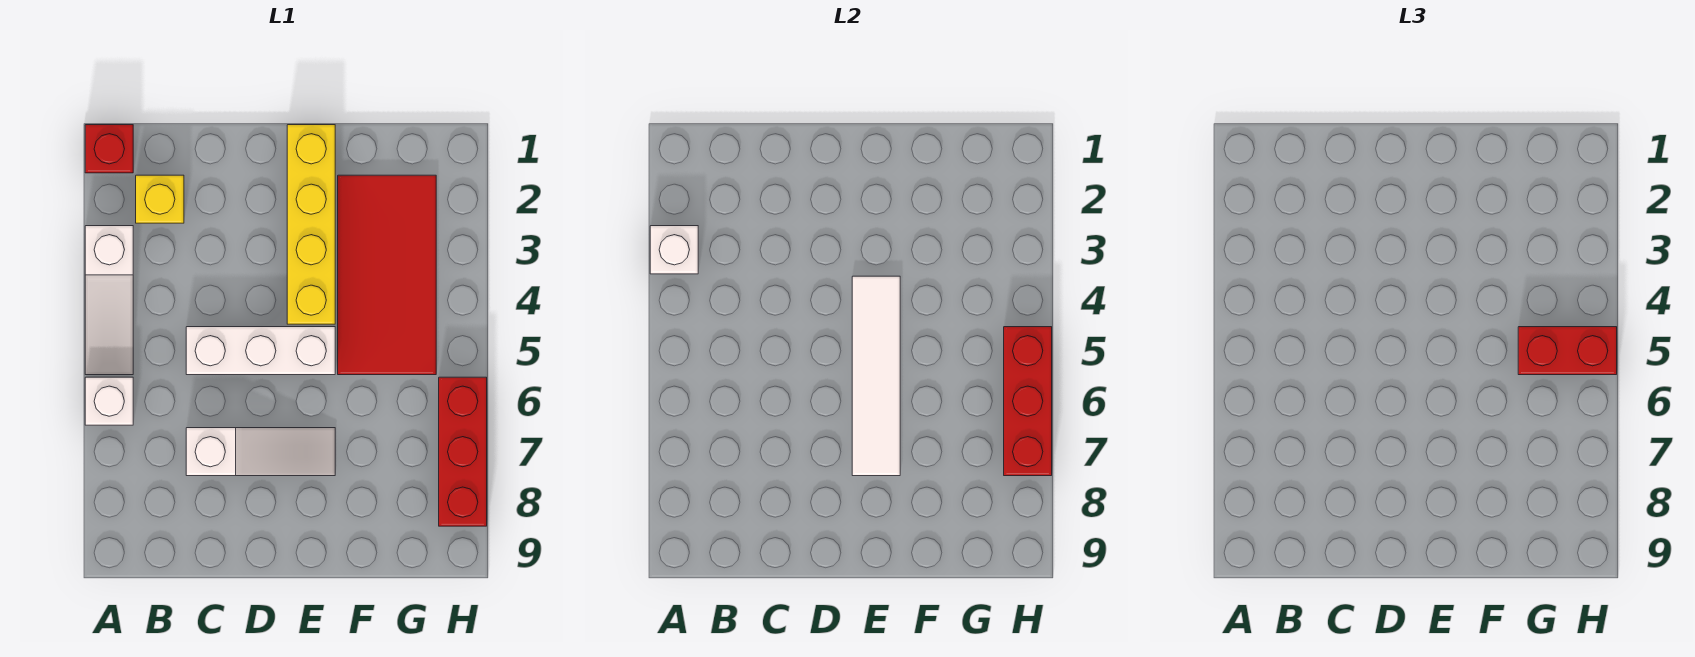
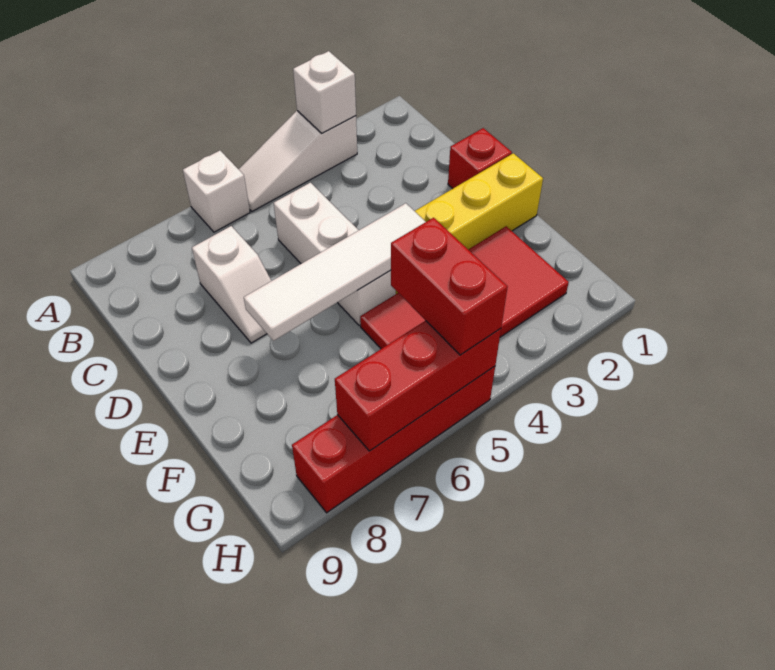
red 1x1 brick [85,125,133,173] -> red 1x1 brick moved to [448,128,512,189]
yellow 1x1 brick [136,175,184,223] -> none
white 1x3 slope [186,428,335,476] -> white 1x2 slope [192,226,271,343]
red 1x3 brick [439,377,487,526] -> red 1x4 brick [292,366,495,513]

